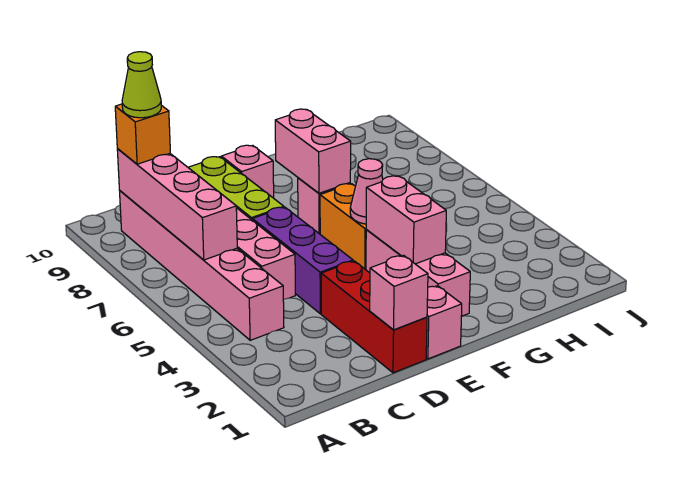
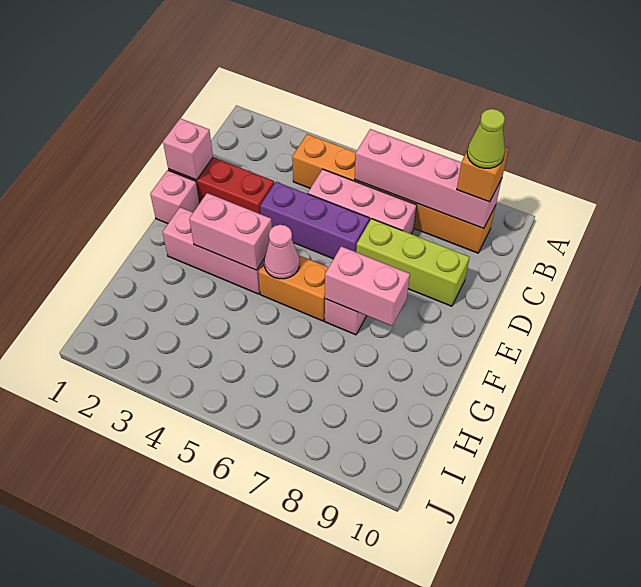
pink 1x6 brick [120,191,284,340] -> orange 1x6 brick [292,134,496,253]
pink 1x1 brick [221,145,274,198] -> none

